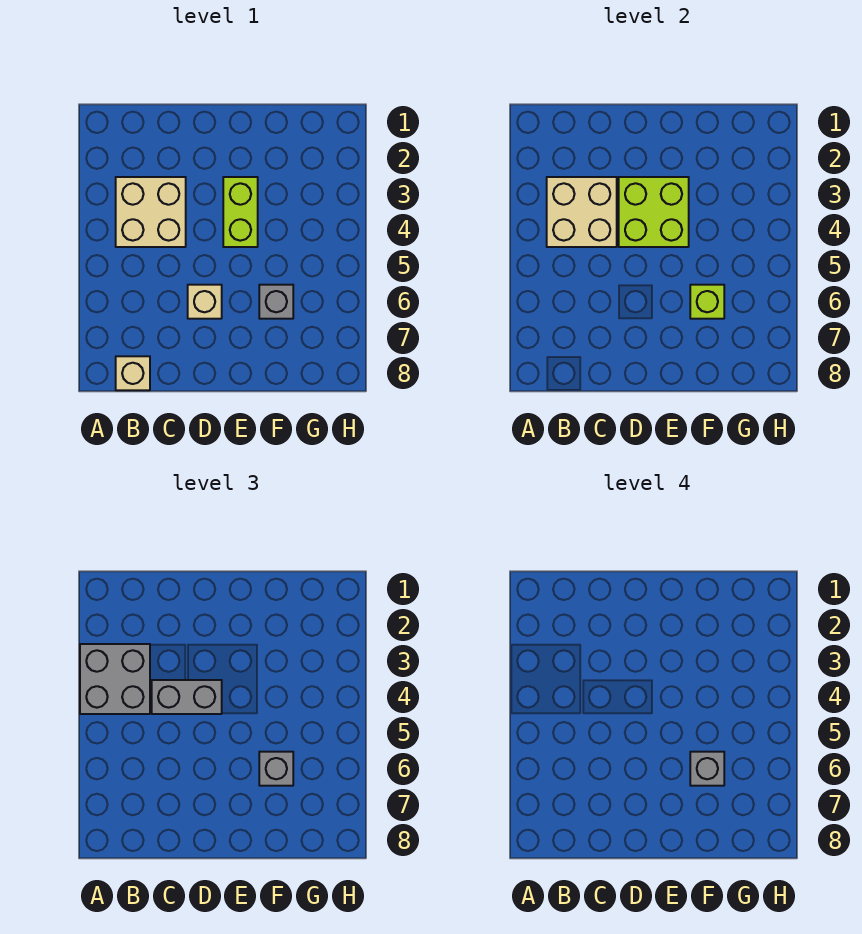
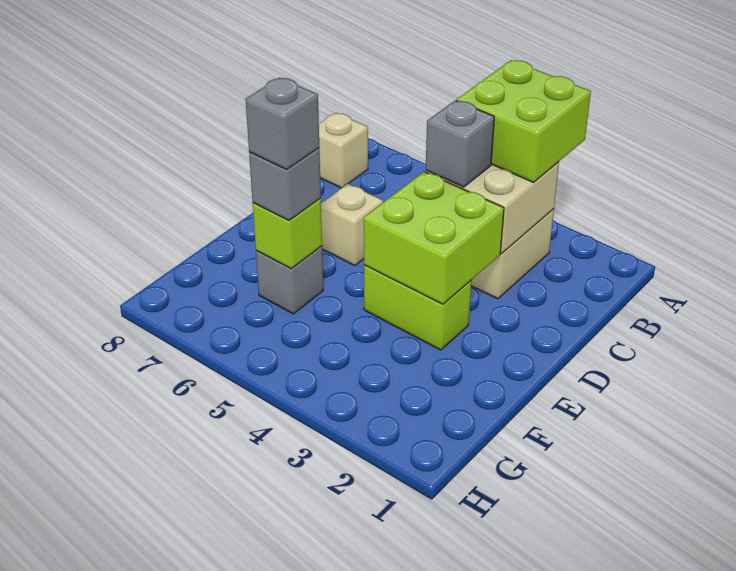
grey 2x2 brick [80,644,150,714] -> lime 2x2 brick [457,60,591,182]
grey 1x2 brick [152,680,222,714] -> grey 1x1 brick [426,100,494,187]

